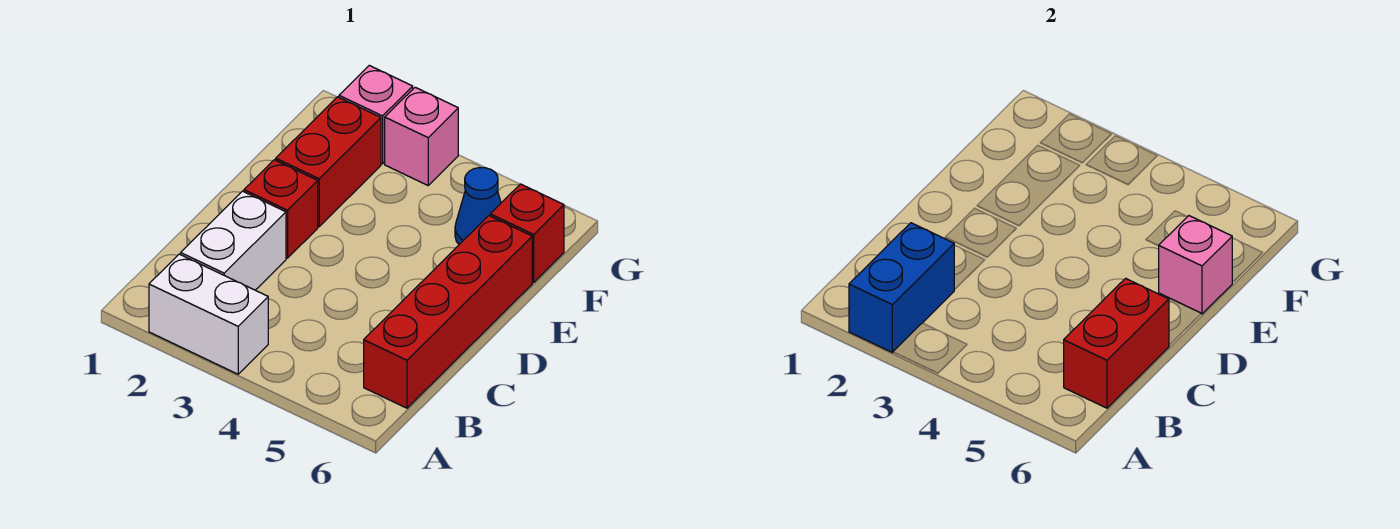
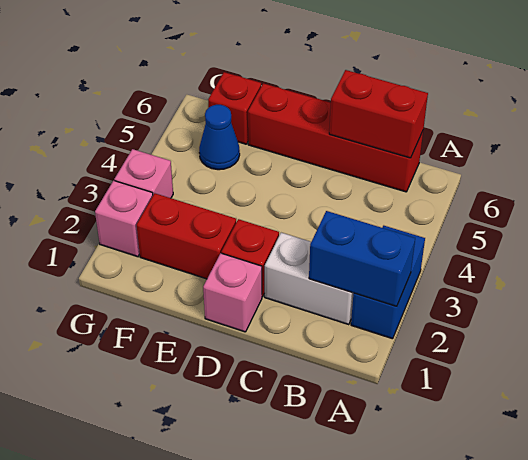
white 1x2 brick [149,254,268,374] -> blue 1x2 brick [351,226,425,339]
pink 1x1 brick [1159,216,1232,314] -> pink 1x1 brick moved to [203,253,262,332]

